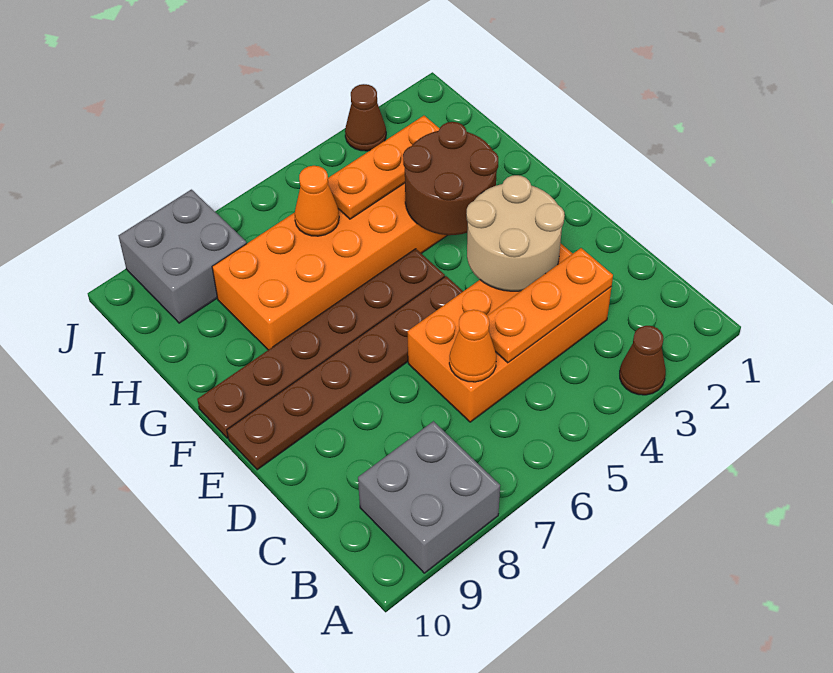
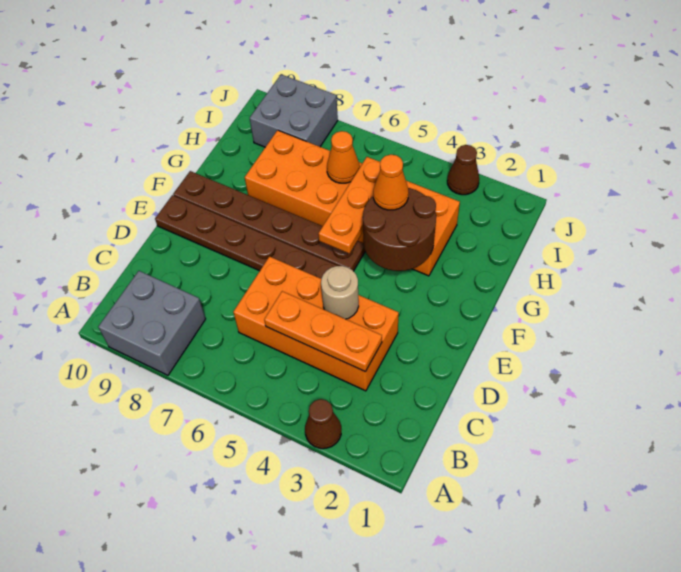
orange 1x1 cone [449,310,496,382] -> orange 1x1 cone moved to [373,155,409,210]
tan 2x2 round brick [466,175,565,291] -> tan 1x1 round brick [321,266,359,319]
orange 1x3 plate [328,116,440,219] -> orange 1x3 plate turned to [318,157,380,254]

